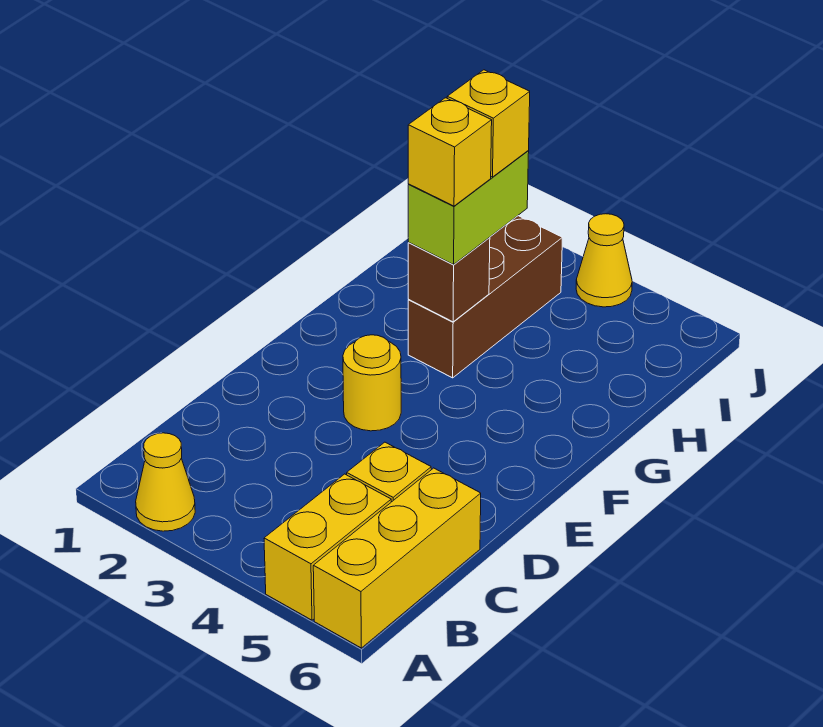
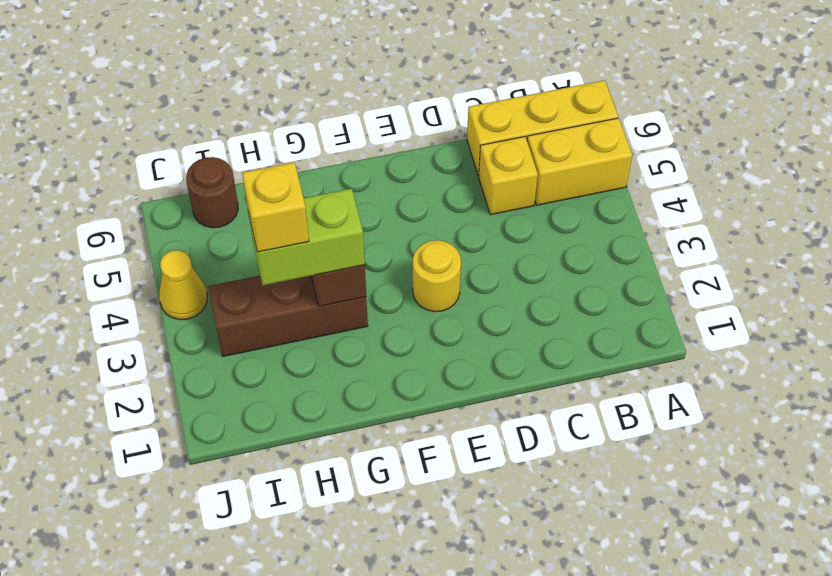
yellow 1x1 cone [136,433,195,531] -> none
yellow 1x1 brick [408,98,492,206] -> none
none -> brown 1x1 round brick [186,157,238,228]

